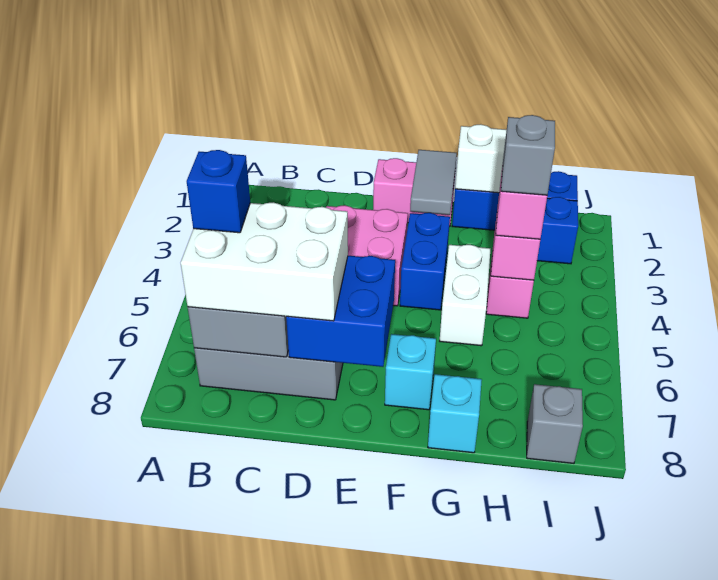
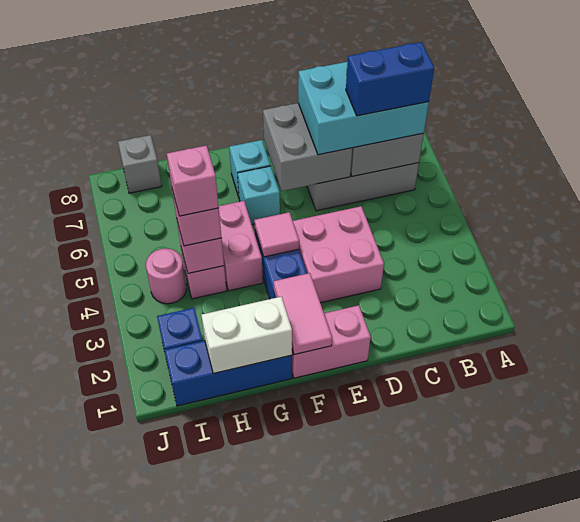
white 2x3 brick [181,202,348,321] -> cyan 2x3 brick [298,62,429,155]
blue 1x1 brick [187,150,250,233] -> blue 1x2 brick [346,42,434,116]
blue 2x2 brick [286,256,395,367] -> grey 2x2 brick [263,103,352,191]
grey 1x2 tile [410,150,457,215] -> pink 1x2 tile [273,273,332,355]
none -> pink 1x1 tile [254,212,299,257]
white 1x2 brick [440,245,490,346] -> pink 1x2 brick [219,201,263,291]
cyan 1x1 brick [428,374,482,453] -> cyan 1x1 brick moved to [238,166,280,224]
grey 1x1 brick [501,115,555,195] -> pink 1x1 brick [167,146,219,216]
none -> pink 1x1 round brick [146,248,187,304]

